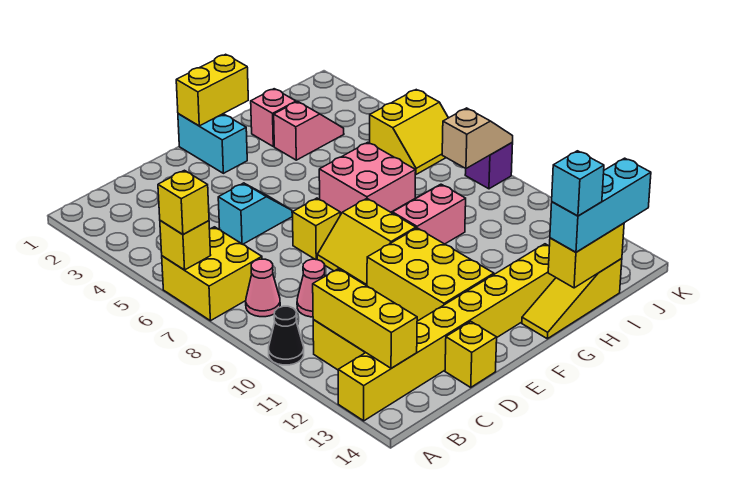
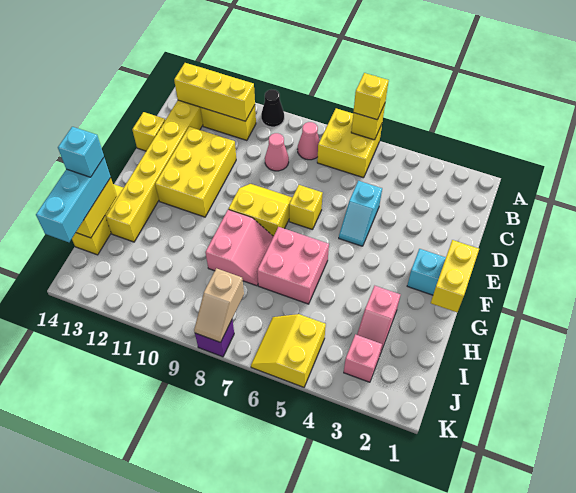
yellow 2x3 brick [367,228,494,321] -> yellow 2x3 brick turned to [155,127,236,217]
pink 1x1 brick [251,89,296,147] -> pink 1x1 brick moved to [344,334,382,382]

